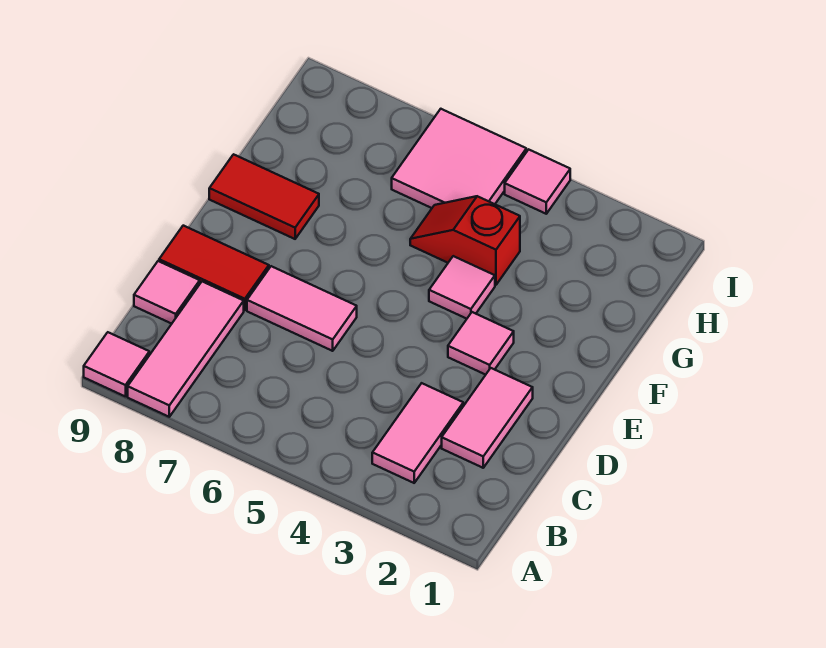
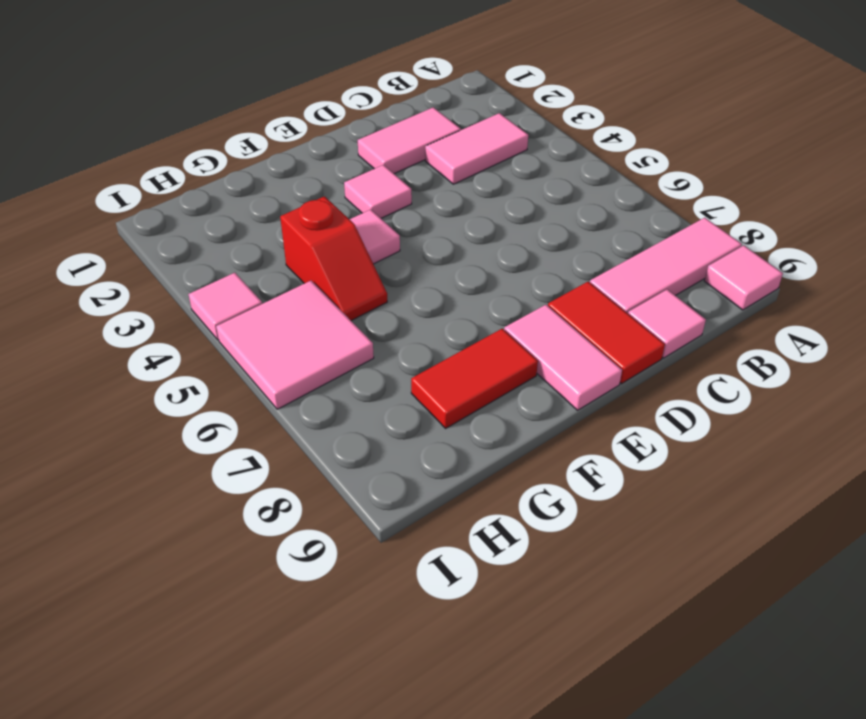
pink 1x2 tile [247,266,357,351] -> pink 1x2 tile moved to [504,305,622,410]
red 1x2 tile [209,154,319,239] -> red 1x2 tile turned to [411,329,538,428]

